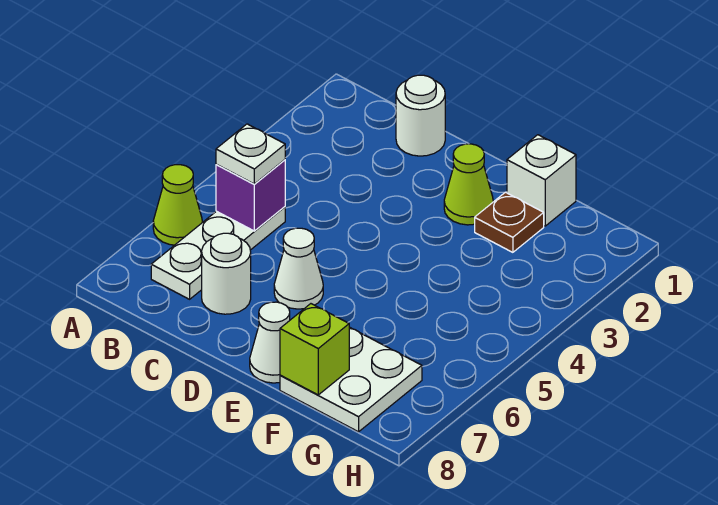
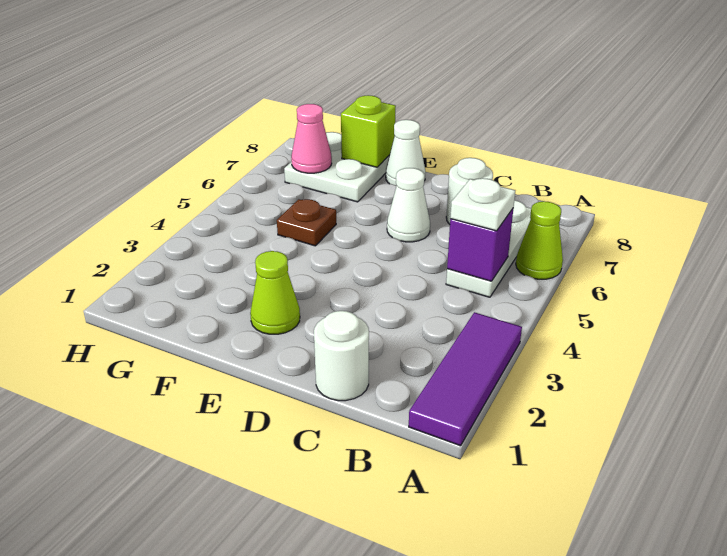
none -> purple 1x3 tile [409,312,522,446]
white 1x1 brick [507,135,576,226] -> none
brown 1x1 plate [475,192,544,252] -> brown 1x1 plate moved to [277,199,336,246]
none -> pink 1x1 cone [291,104,332,173]

